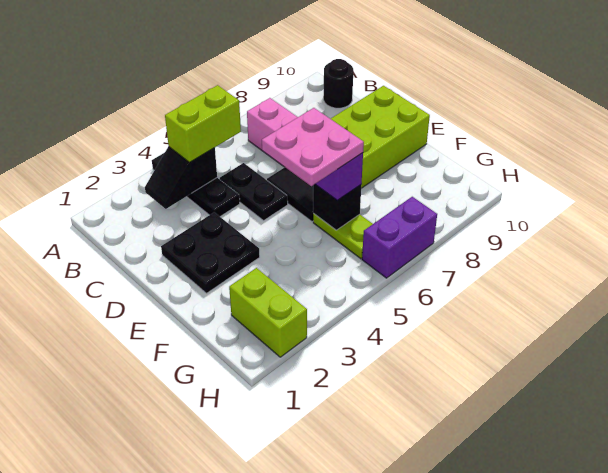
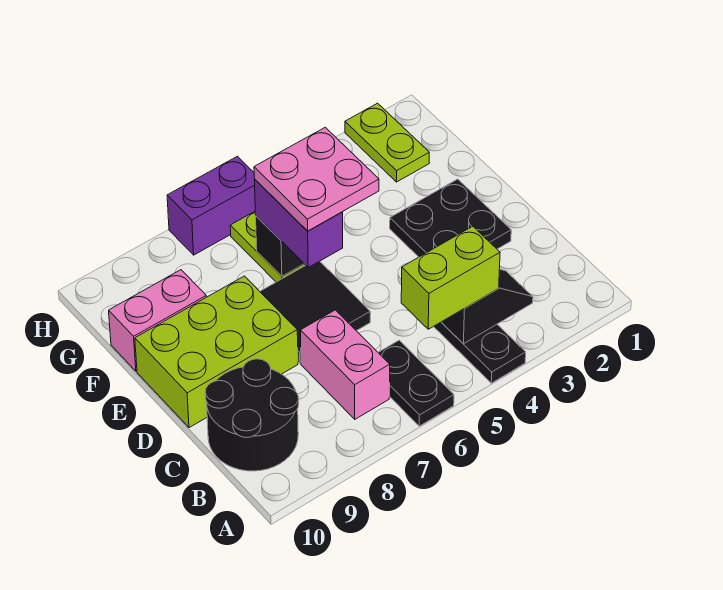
black 1x1 round brick [323,59,353,108] -> black 2x2 round brick [205,359,299,471]
black 1x2 plate [220,163,288,221] -> black 1x2 plate moved to [378,340,454,426]
none -> pink 1x2 brick [109,270,206,371]
lime 1x2 brick [229,268,307,357] -> lime 1x2 plate [345,103,429,182]

